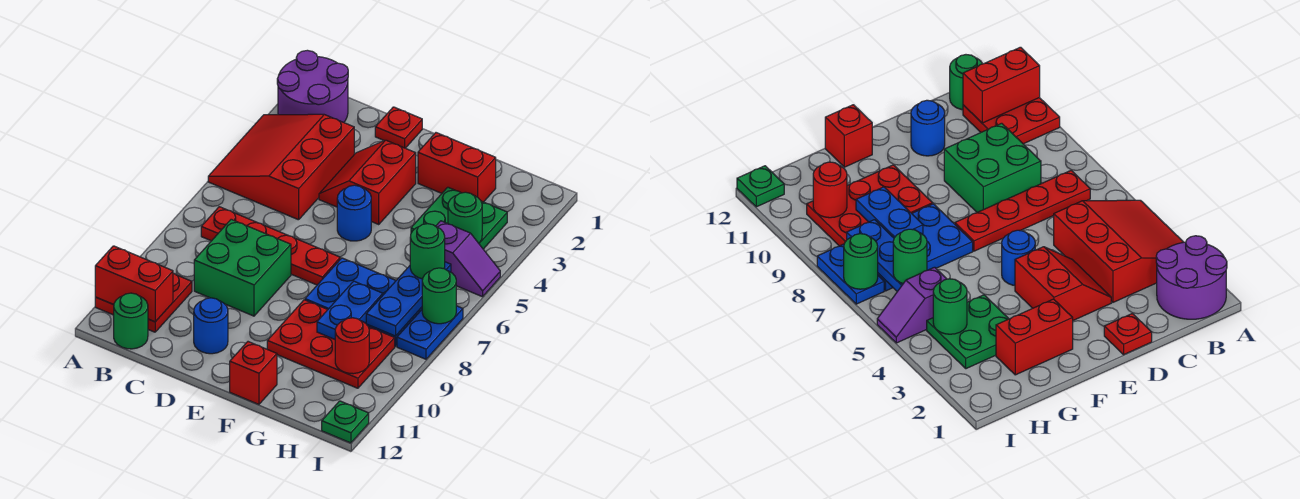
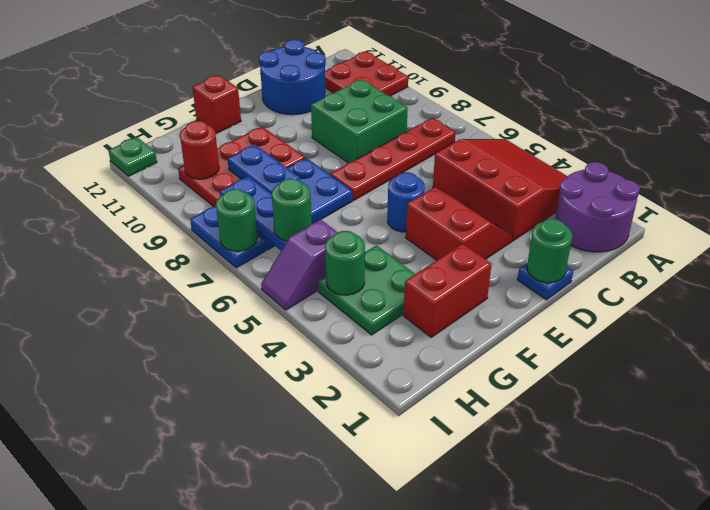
red 1x2 brick [95,246,173,322] -> none
green 1x1 round brick [114,293,148,349] -> green 1x1 round brick moved to [527,219,572,283]
red 1x1 plate [375,107,422,148] -> blue 1x1 plate [517,263,573,300]
blue 1x1 round brick [194,298,228,354] -> blue 2x2 round brick [259,39,326,115]

